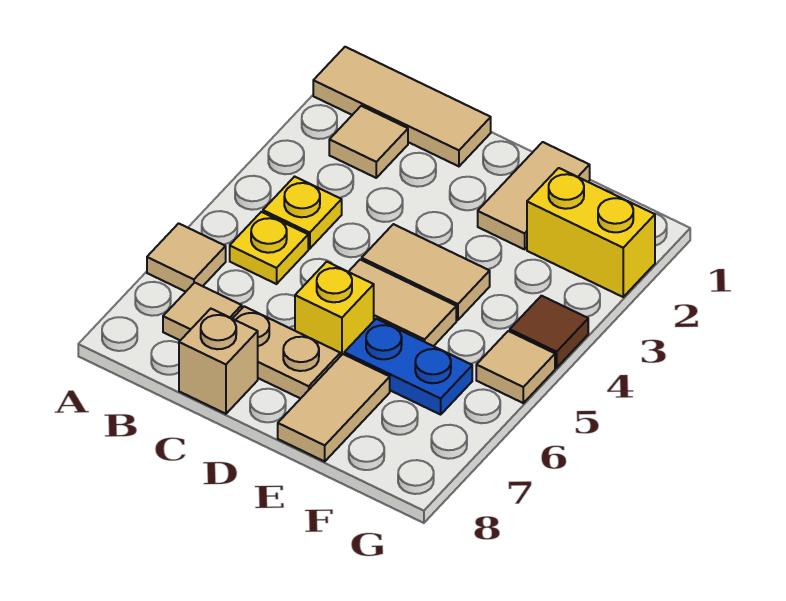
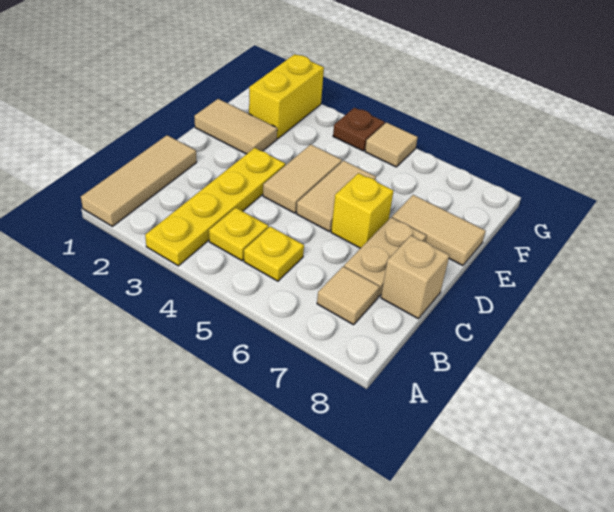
none -> yellow 1x4 plate [145,148,285,266]
tan 1x1 tile [147,223,226,292] -> none
tan 1x1 tile [329,106,408,178] -> none
blue 1x2 plate [344,319,472,415] -> none
brown 1x1 tile [510,296,588,368] -> brown 1x1 plate [333,108,385,151]

